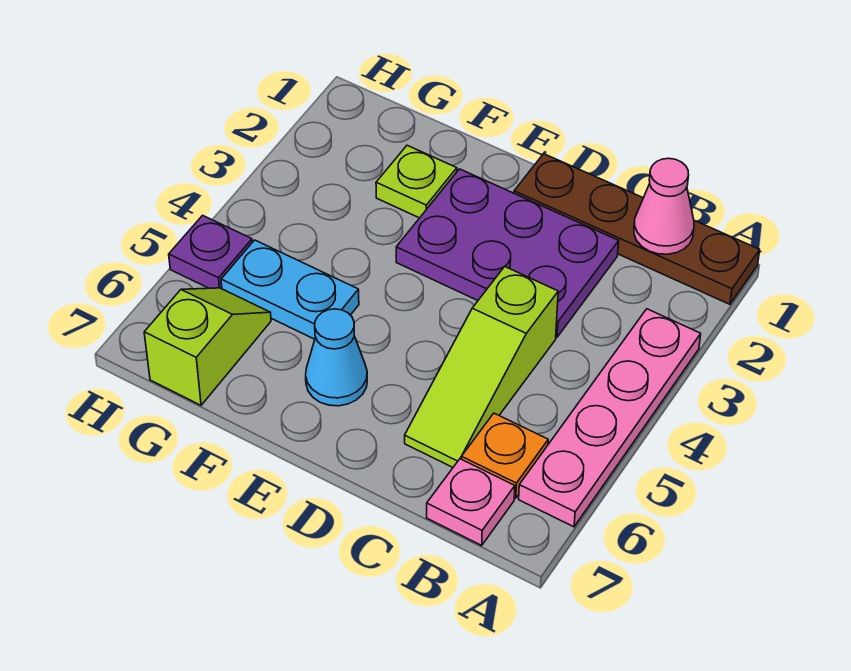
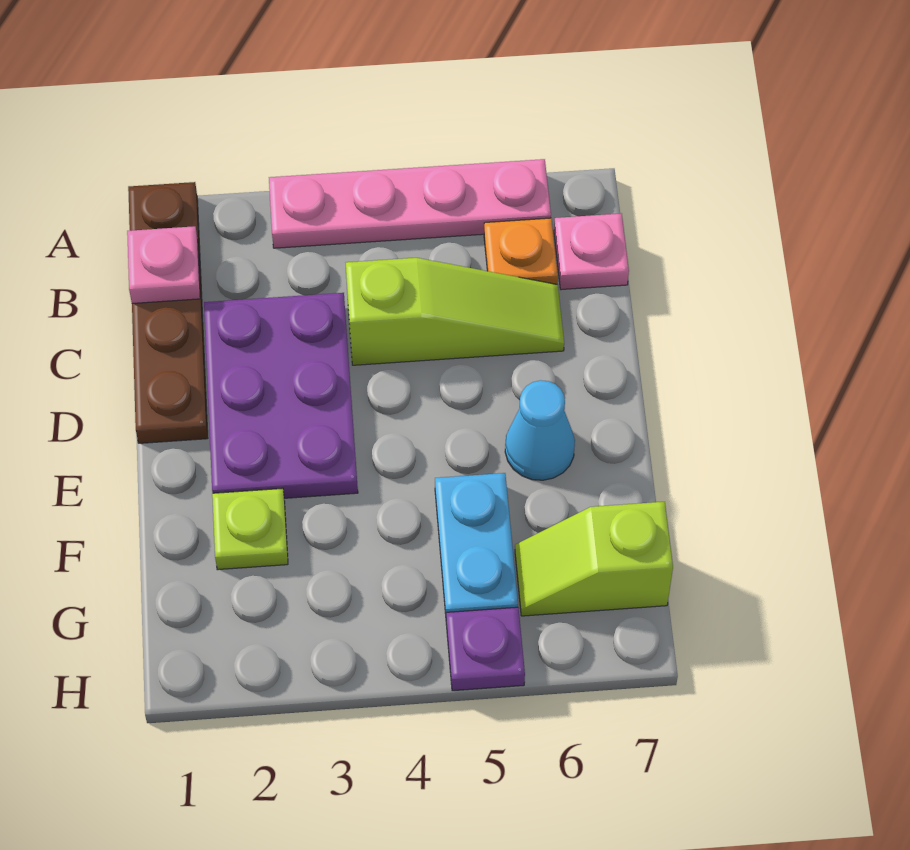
pink 1x1 cone [634,158,694,254] -> pink 1x1 plate [127,226,200,304]

